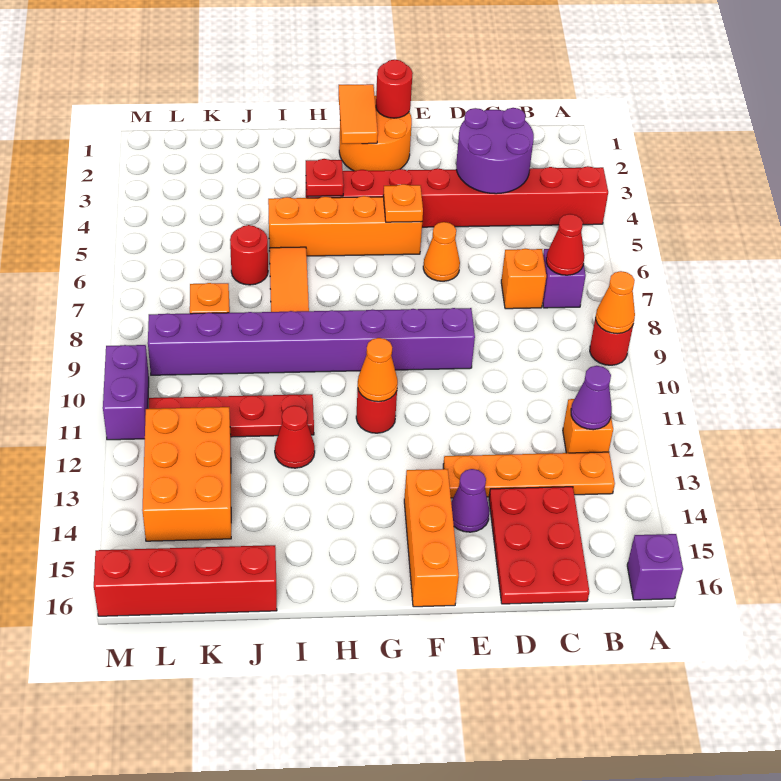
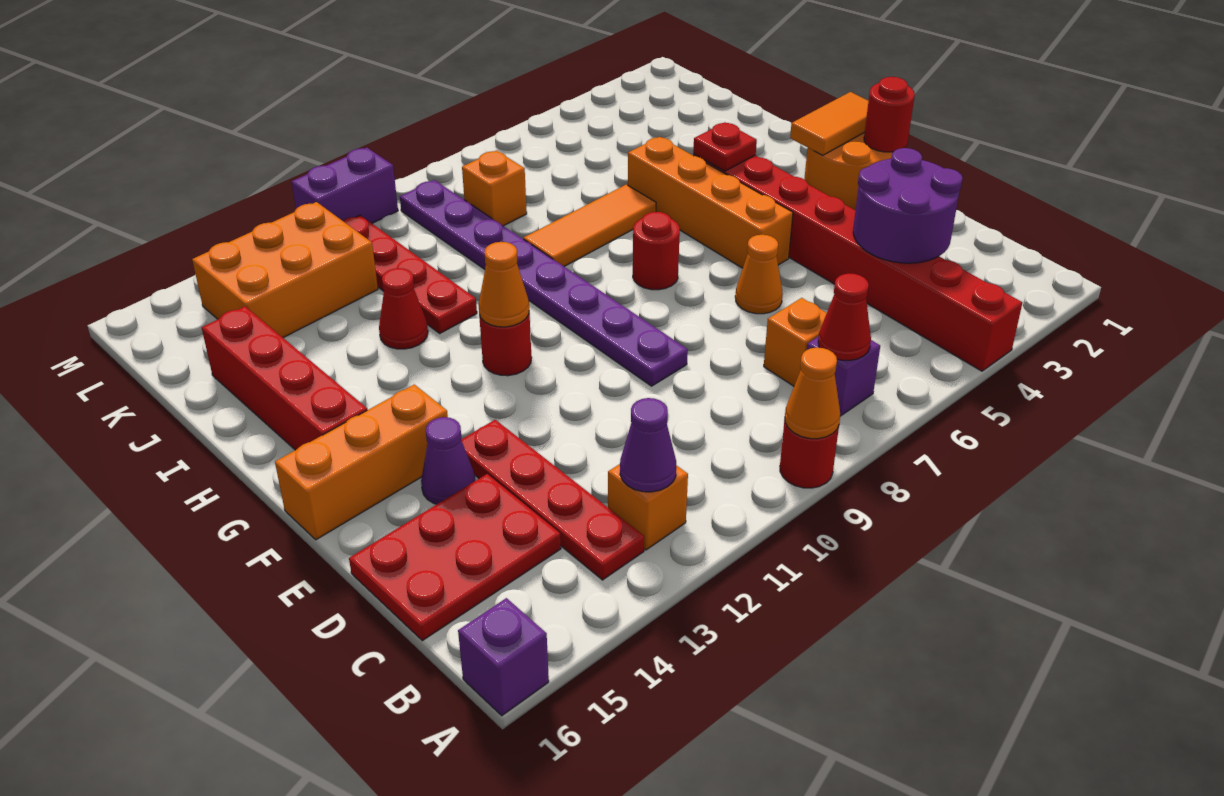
orange 1x4 plate [443,452,615,498] -> red 1x4 plate [461,420,644,580]
purple 1x8 brick [148,308,475,375] -> purple 1x8 plate [400,180,688,386]
orange 1x1 plate [383,184,423,222] -> none
red 1x1 round brick [230,225,268,285] -> red 1x1 round brick moved to [633,212,680,290]
red 1x4 brick [94,545,277,616] -> red 1x4 brick moved to [202,306,367,450]

